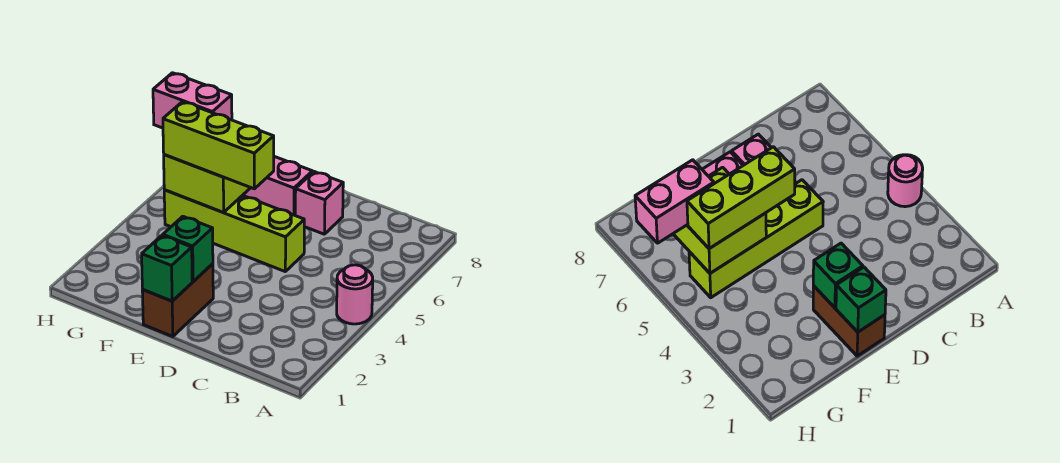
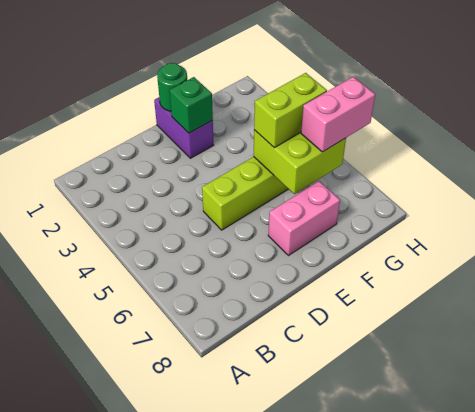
pink 1x1 round brick [337,265,373,324] -> none
pink 1x1 brick [295,172,343,234] -> none
brown 1x2 brick [142,264,213,337] -> purple 1x2 brick [154,98,214,158]
green 1x1 brick [142,235,192,301] -> green 1x1 round brick [157,63,187,111]
lime 1x3 brick [163,102,274,189] -> lime 1x2 brick [254,73,327,148]

